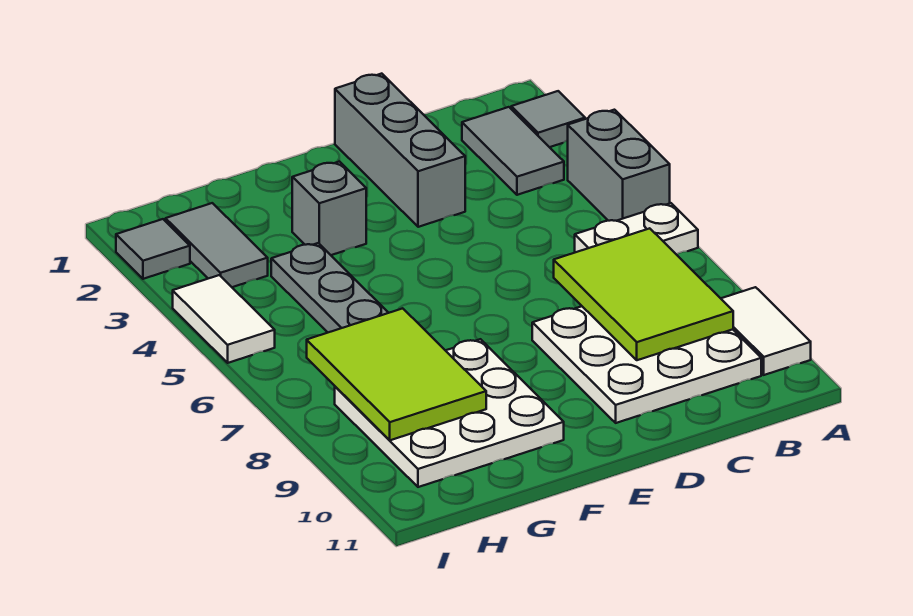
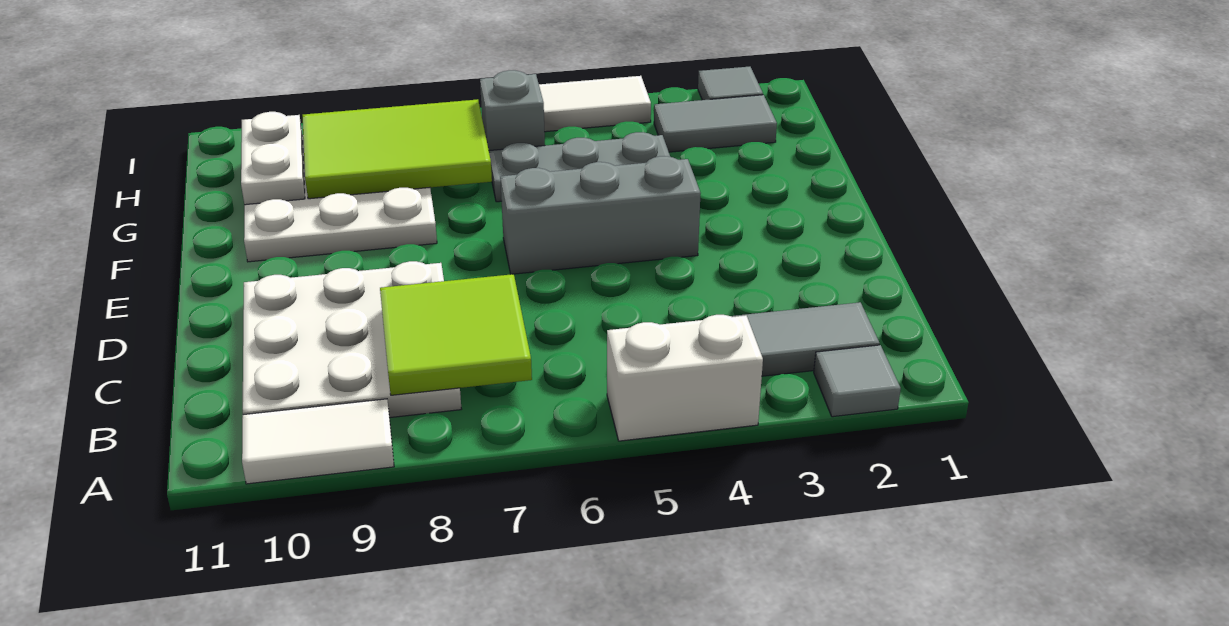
grey 1x2 brick [568,110,670,221] -> white 1x2 brick [607,315,763,441]
white 1x2 plate [575,203,698,255] -> white 1x2 plate moved to [241,112,305,205]
lime 2x3 tile [554,228,733,360] -> lime 2x2 tile [380,274,532,395]
grey 1x3 brick [335,74,465,227] -> grey 1x3 brick moved to [500,156,701,274]
grey 1x1 brick [292,161,366,255] -> grey 1x1 brick moved to [480,70,545,151]

